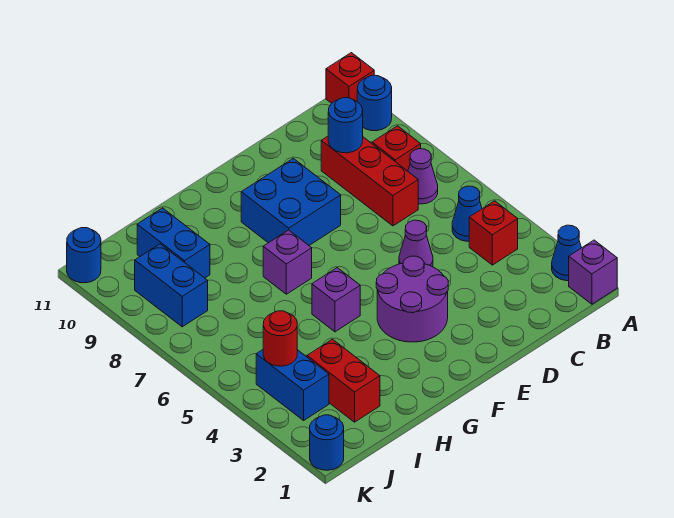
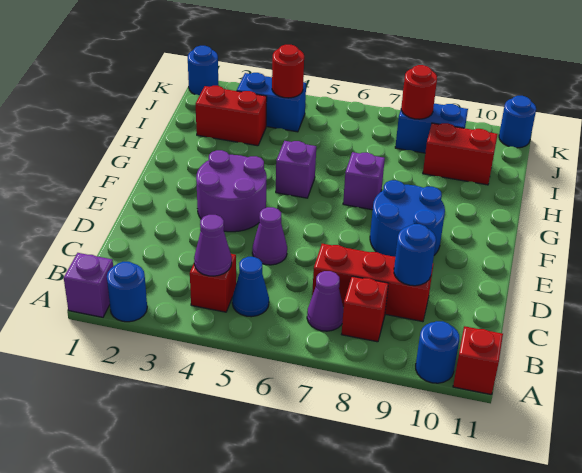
blue 1x1 cone [552,225,581,281] -> blue 1x1 round brick [107,262,147,322]
none -> purple 1x1 cone [194,215,232,276]
blue 2x2 brick [241,158,341,245] -> blue 2x2 round brick [370,180,445,257]
blue 1x2 brick [137,208,210,278] -> red 1x2 brick [423,123,498,185]
none -> red 1x1 round brick [401,65,437,119]

